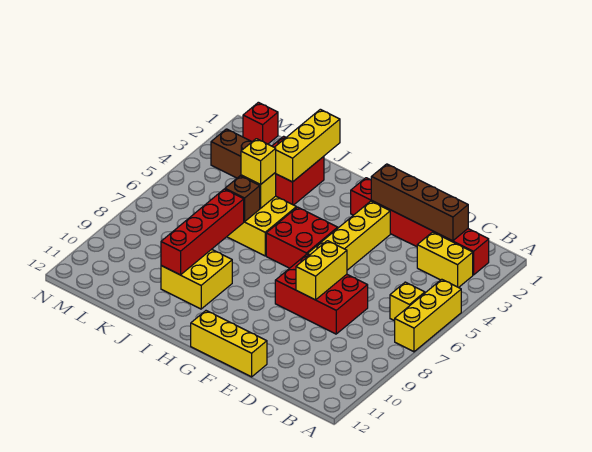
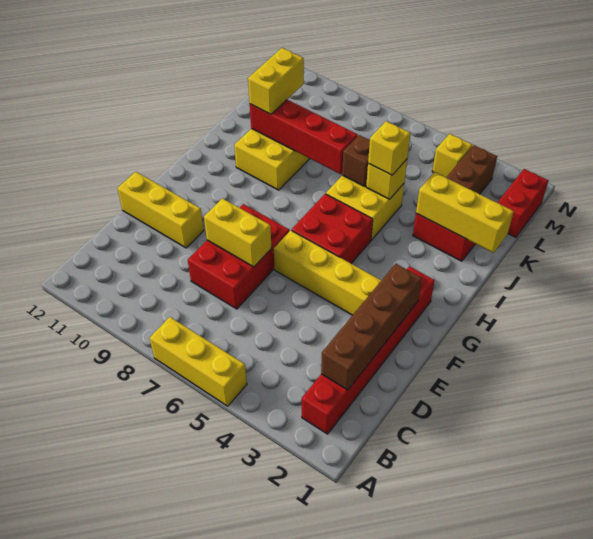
yellow 1x2 brick [417,232,473,288] -> yellow 1x2 brick moved to [248,48,304,114]
yellow 1x1 brick [390,282,425,321] -> yellow 1x1 brick moved to [432,134,472,177]
yellow 1x3 brick [191,311,267,377] -> yellow 1x3 brick turned to [117,172,204,248]
red 1x1 brick [243,102,278,144] -> red 1x2 brick [497,169,548,237]

